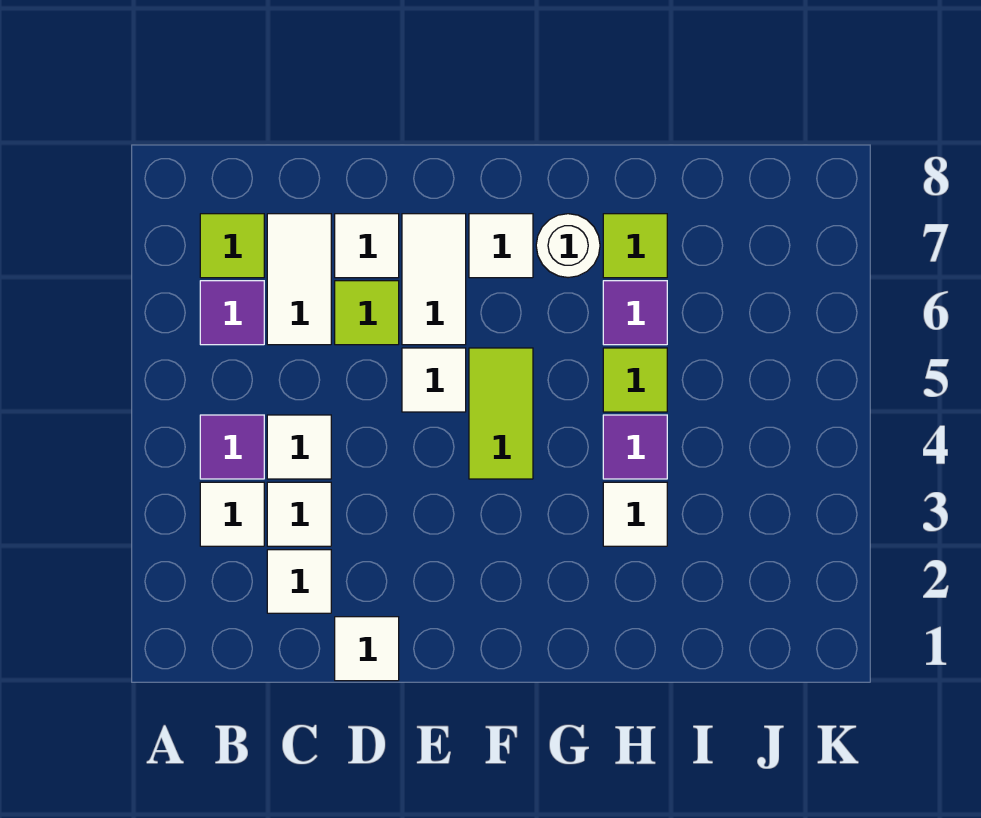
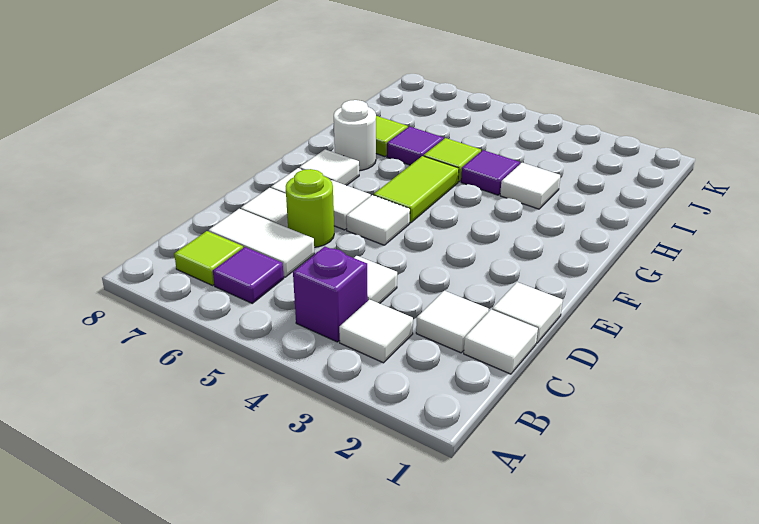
purple 1x1 tile [200,415,264,479] -> purple 1x1 brick [293,247,368,342]
white 1x1 tile [267,482,331,546] -> white 1x1 tile moved to [464,310,538,374]
lime 1x1 tile [335,281,399,345] -> lime 1x1 round brick [286,169,334,247]
lime 1x2 tile [469,348,533,479] -> lime 1x2 tile turned to [374,156,459,223]

